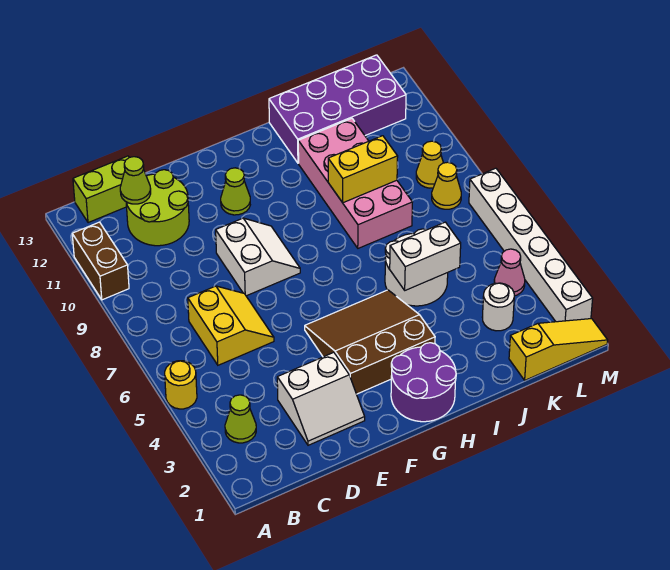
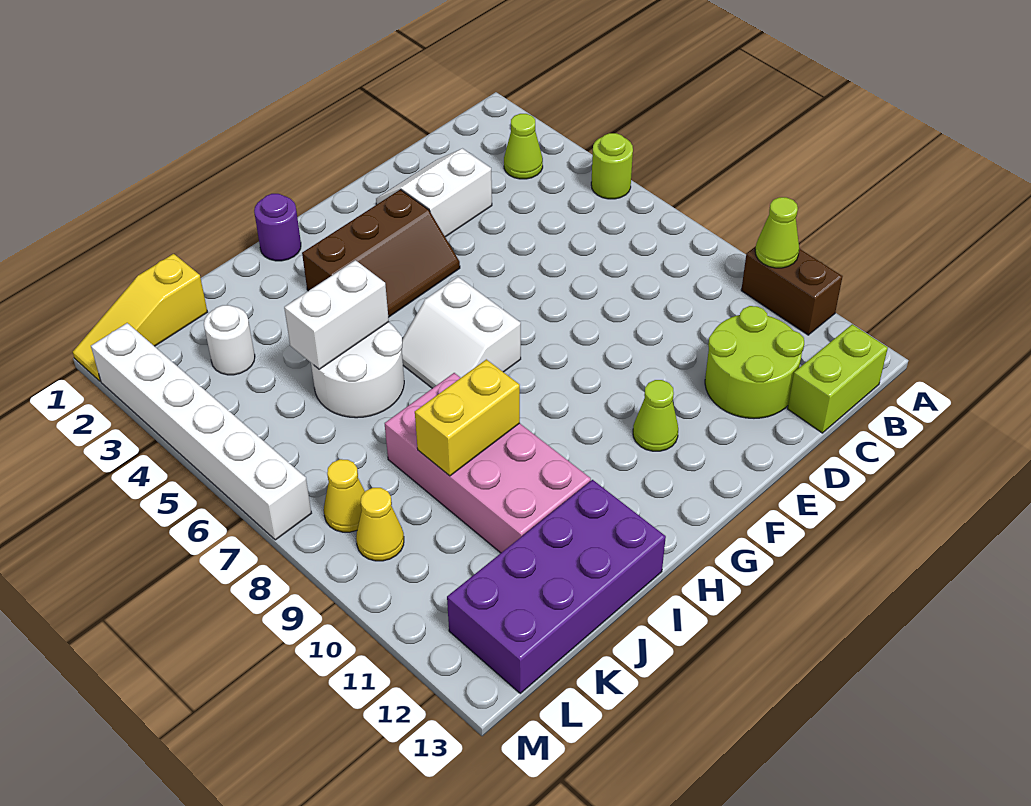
yellow 1x1 round brick [165,361,197,409] -> lime 1x1 round brick [591,133,633,199]
yellow 2x2 slope [188,286,274,365] -> none
lime 1x1 cone [120,157,151,204] -> lime 1x1 cone moved to [755,197,799,268]
white 2x2 slope [216,218,300,296] -> white 2x2 slope moved to [402,277,521,388]
brown 3x3 slope [305,290,435,394] -> brown 2x3 slope [302,190,460,317]
purple 2x2 round brick [391,343,456,422] -> purple 1x1 round brick [254,194,301,261]
pink 1x1 cone [494,249,525,296] -> none

